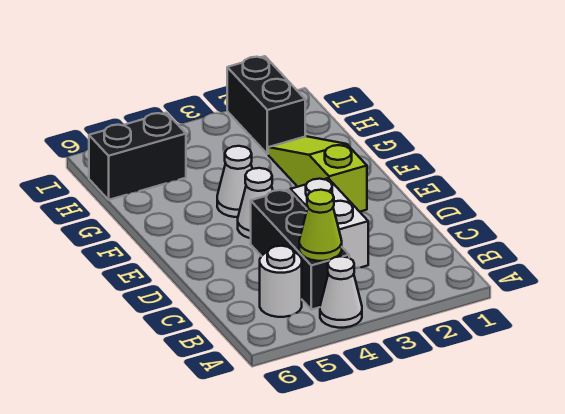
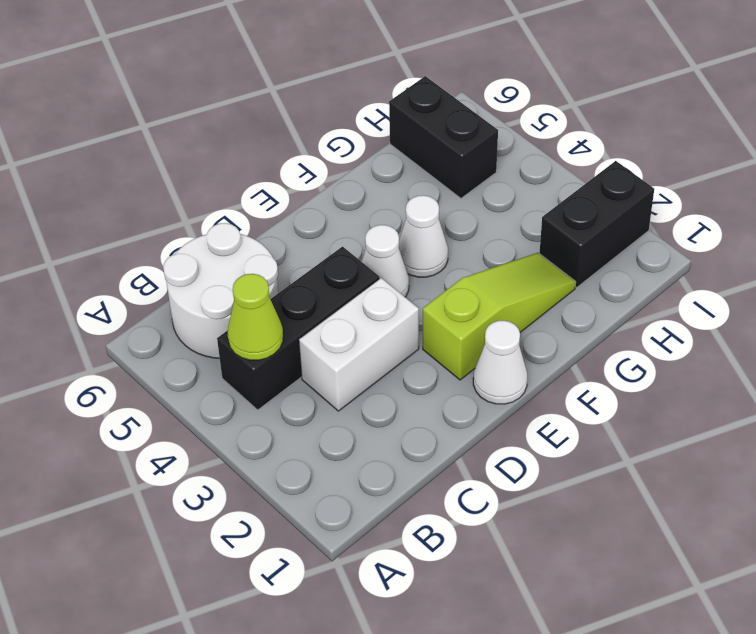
white 1x1 cone [320,256,362,328] -> white 1x1 cone moved to [473,321,527,404]
white 1x1 round brick [260,246,302,317] -> white 2x2 round brick [163,223,278,358]

